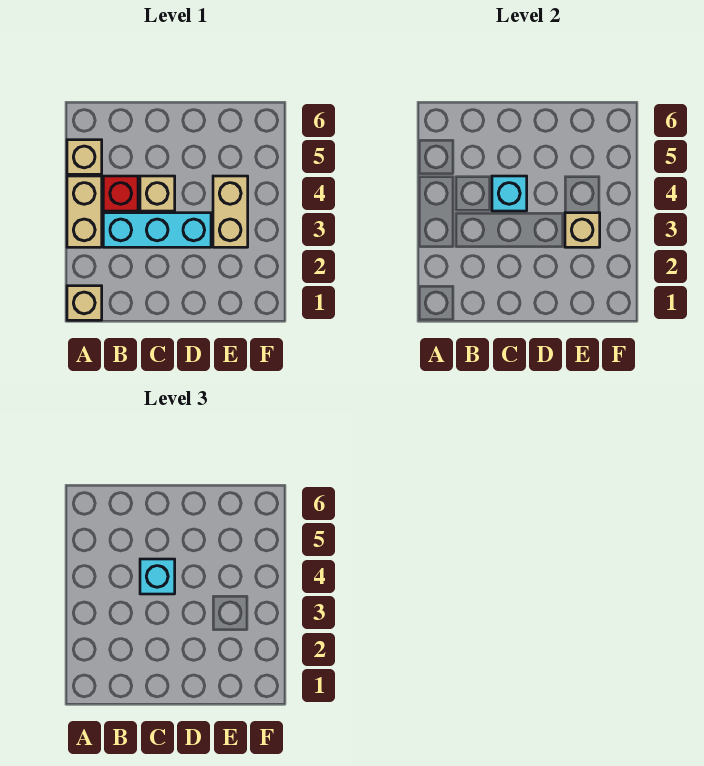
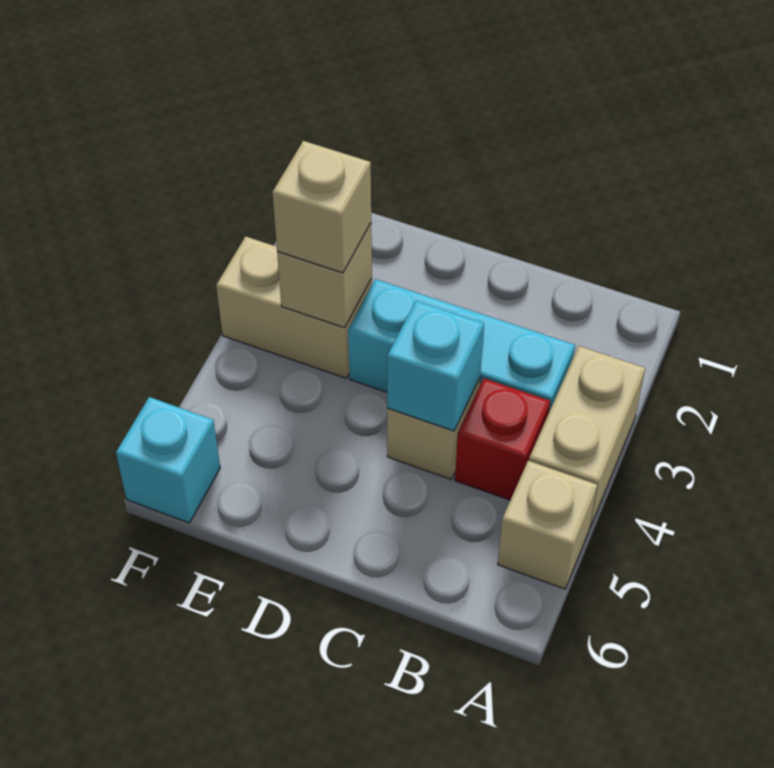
tan 1x1 brick [67,286,102,320] -> tan 1x1 brick moved to [272,141,371,273]
cyan 1x1 brick [140,559,175,594] -> cyan 1x1 brick moved to [116,397,220,523]
tan 1x2 brick [213,176,248,247] -> tan 1x2 brick turned to [216,236,372,378]

